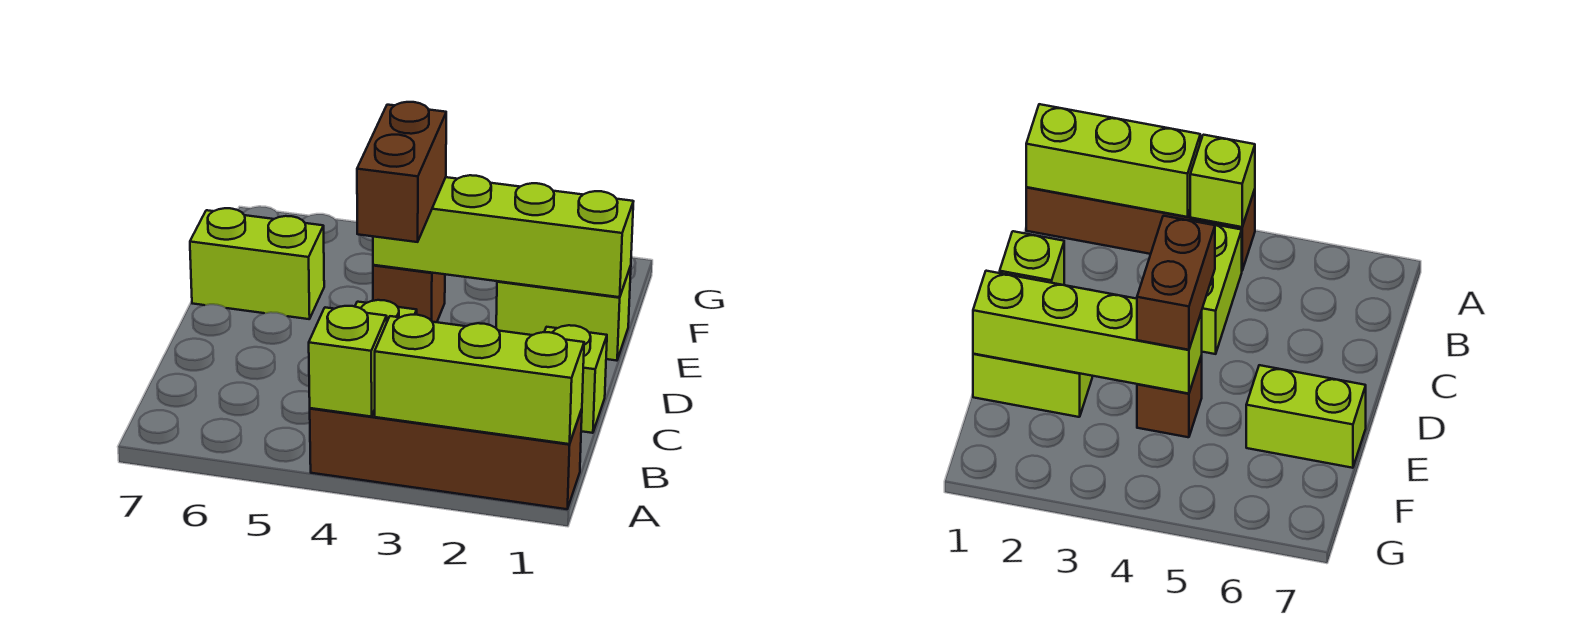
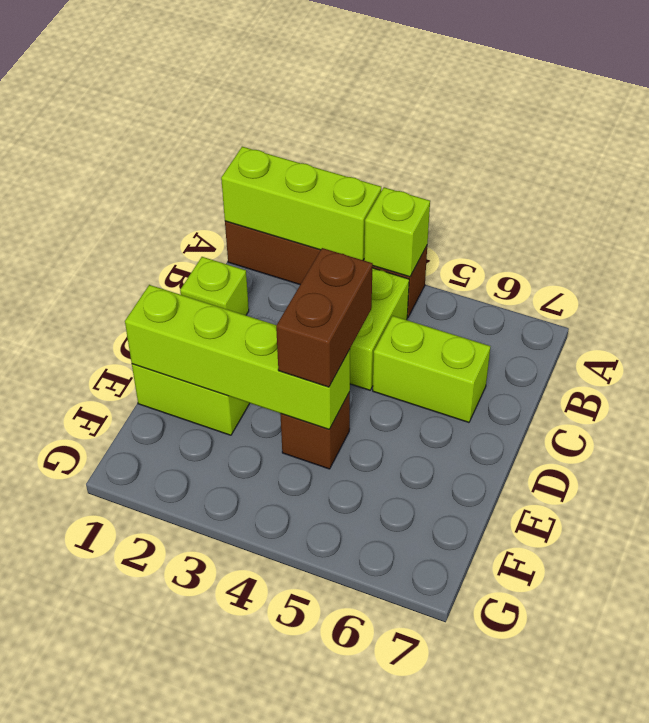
lime 1x2 brick [190,208,324,319] -> lime 1x2 brick moved to [373,316,490,422]

